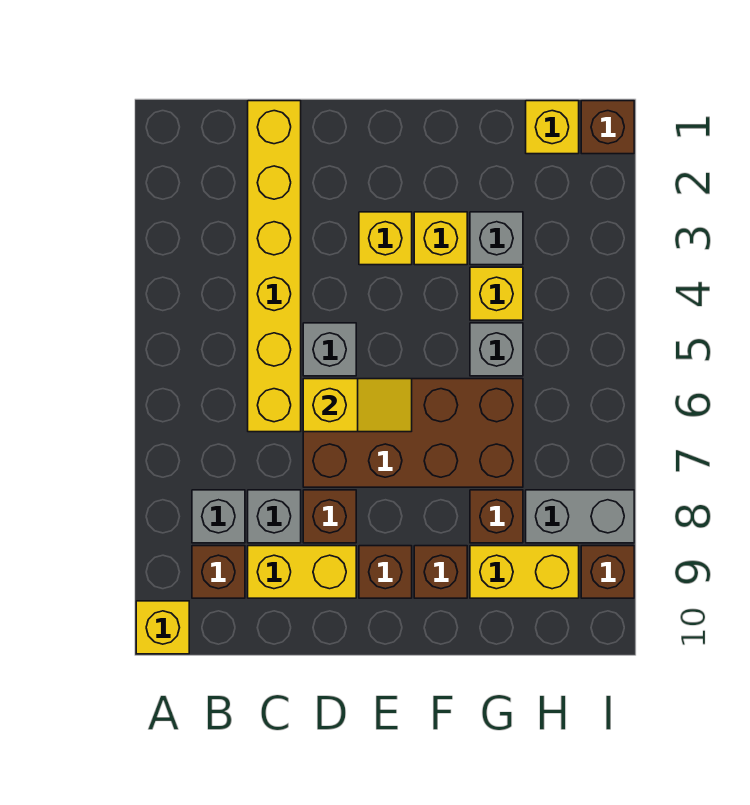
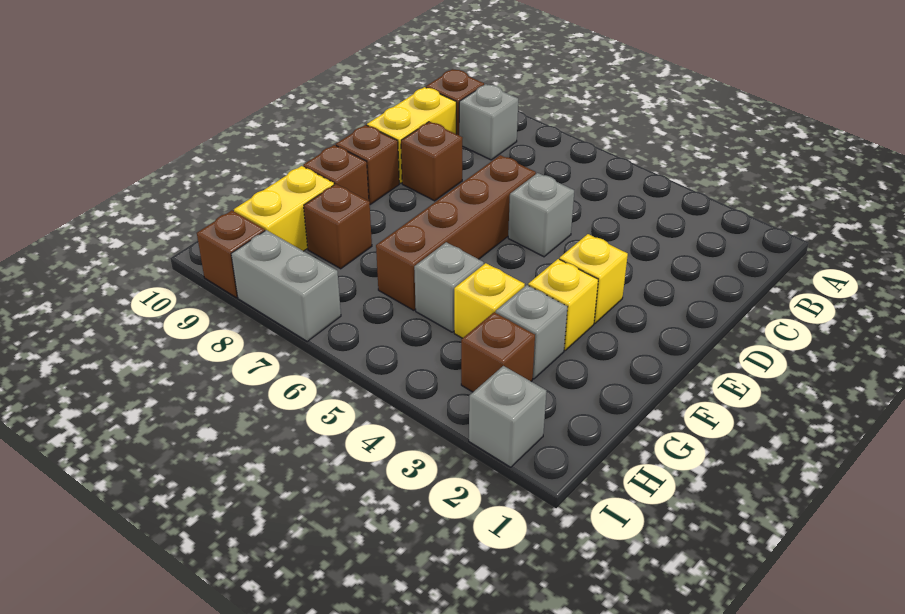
yellow 1x1 brick [136,601,189,654] -> none
yellow 1x6 brick [248,101,301,432] -> none
grey 1x1 brick [248,490,301,543] -> grey 1x1 brick moved to [469,366,546,467]
brown 2x4 brick [303,379,523,487] -> brown 1x4 brick [376,155,536,310]
yellow 1x2 slope [303,379,412,432] -> none
yellow 1x1 brick [526,101,579,154] -> none
grey 1x2 brick [526,490,634,543] -> grey 1x2 brick turned to [231,230,341,341]
brown 1x1 brick [581,101,634,154] -> brown 1x1 brick moved to [461,312,535,392]

